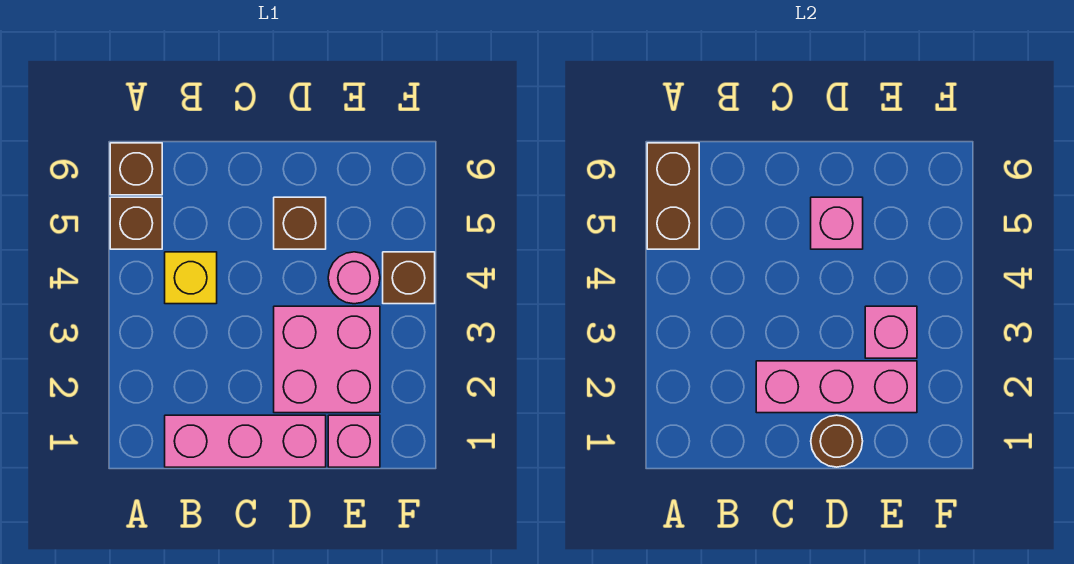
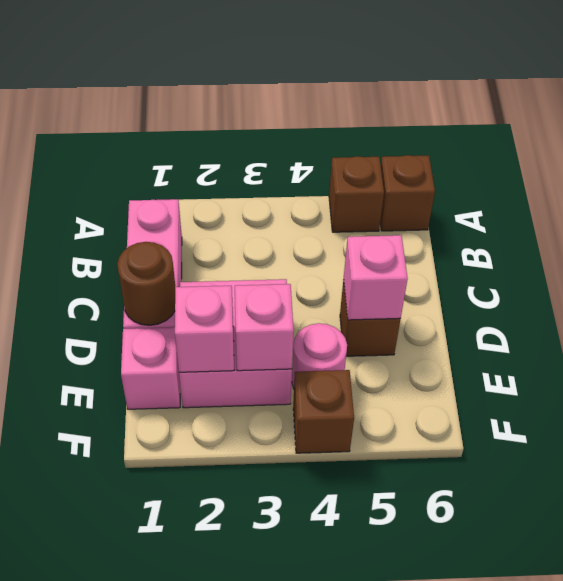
brown 1x2 brick [647,143,699,249] -> none
yellow 1x1 brick [165,252,217,304] -> none
pink 1x3 brick [756,361,917,413] -> pink 1x1 brick [175,286,234,372]

